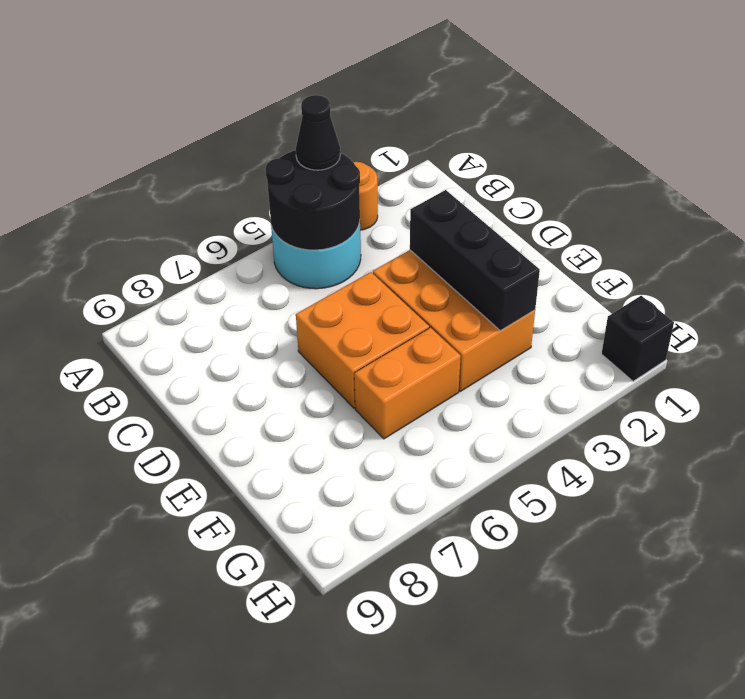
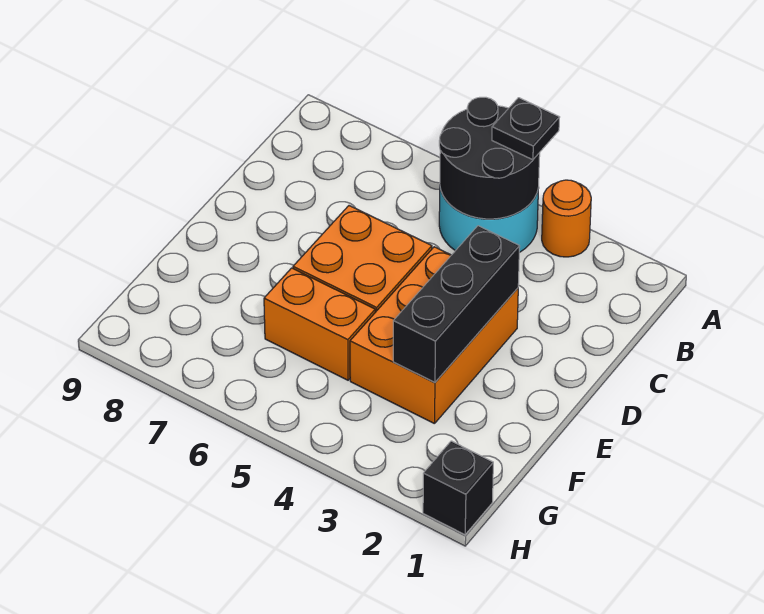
black 1x1 cone [296,95,340,170] -> black 1x1 plate [492,98,560,160]

